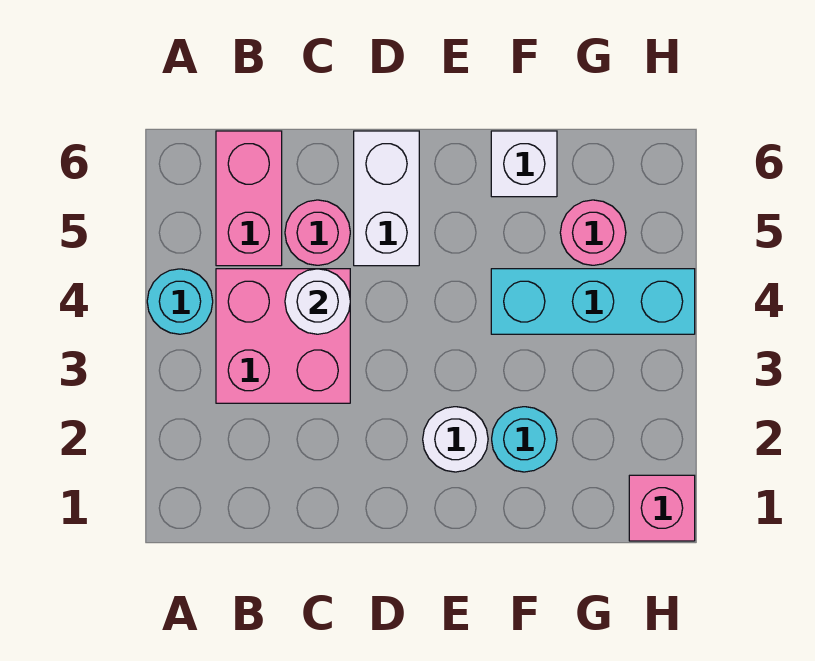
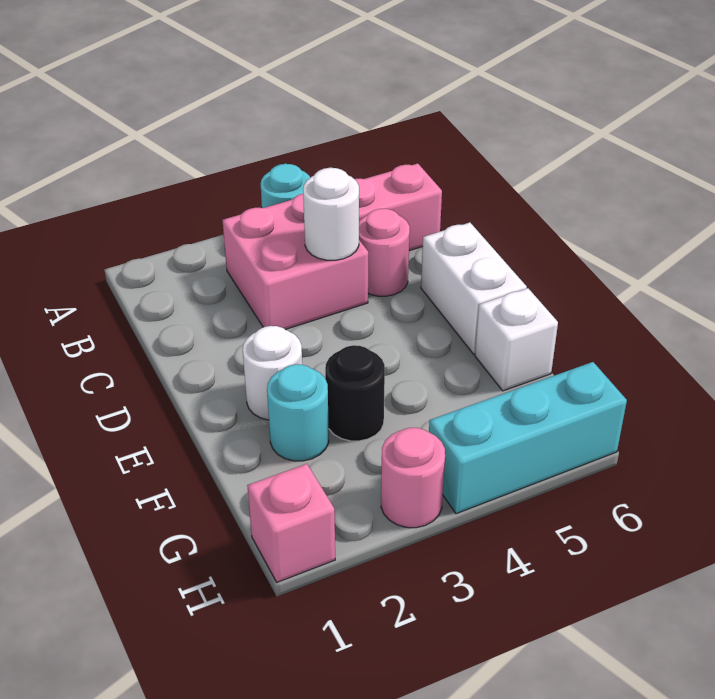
white 1x2 brick [354,131,419,266] -> white 1x2 brick turned to [421,223,527,354]
none -> black 1x1 round brick [325,345,385,441]
cyan 1x3 brick [491,269,695,334] -> cyan 1x3 brick turned to [429,362,627,514]
pink 1x1 round brick [560,200,626,265] -> pink 1x1 round brick moved to [381,428,445,528]

